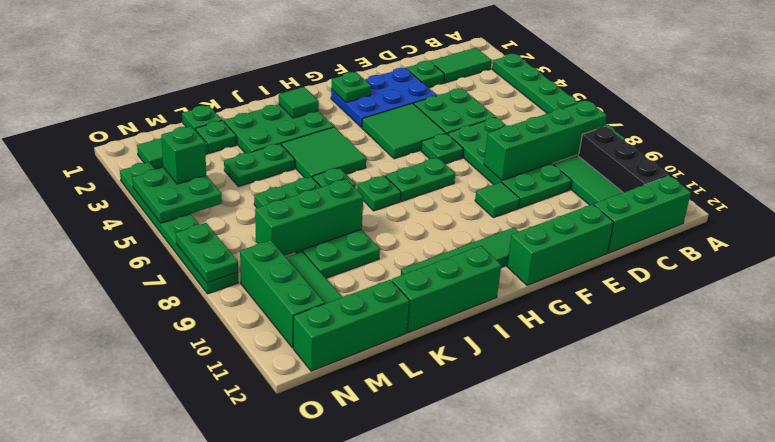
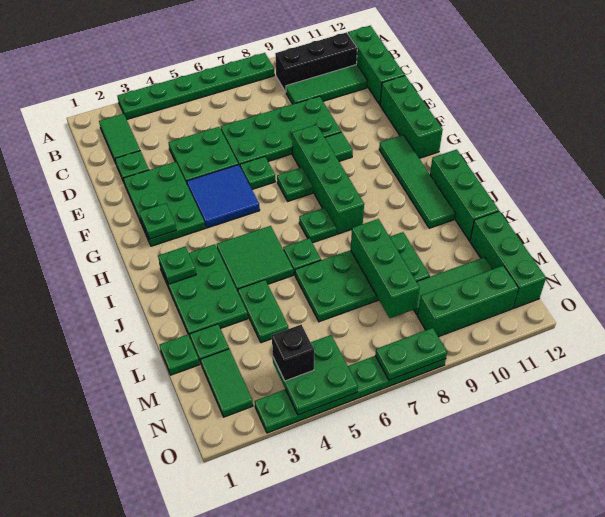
green 1x4 brick [484,101,607,180] -> green 1x4 brick moved to [292,124,364,234]
blue 2x3 plate [331,68,437,127] -> green 2x3 plate [123,162,205,246]
green 2x2 tile [362,103,446,159] -> blue 2x2 tile [187,165,260,228]
green 1x2 plate [385,158,455,201] -> green 1x1 plate [277,167,313,201]
green 1x1 tile [279,87,319,118] -> green 1x1 plate [158,246,196,284]
green 1x1 brick [161,126,206,184] -> black 1x1 brick [272,325,314,381]

